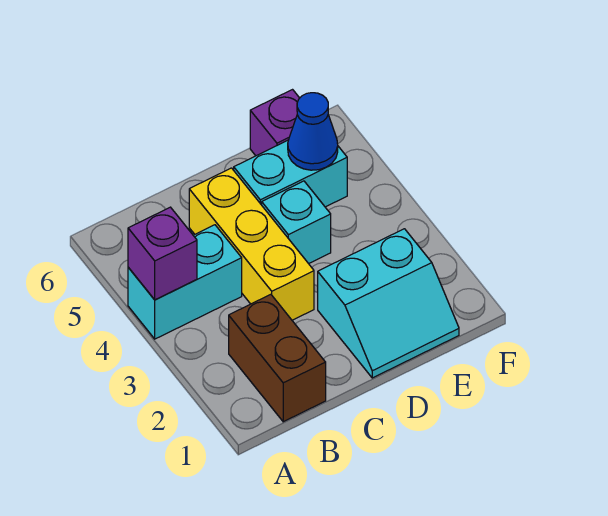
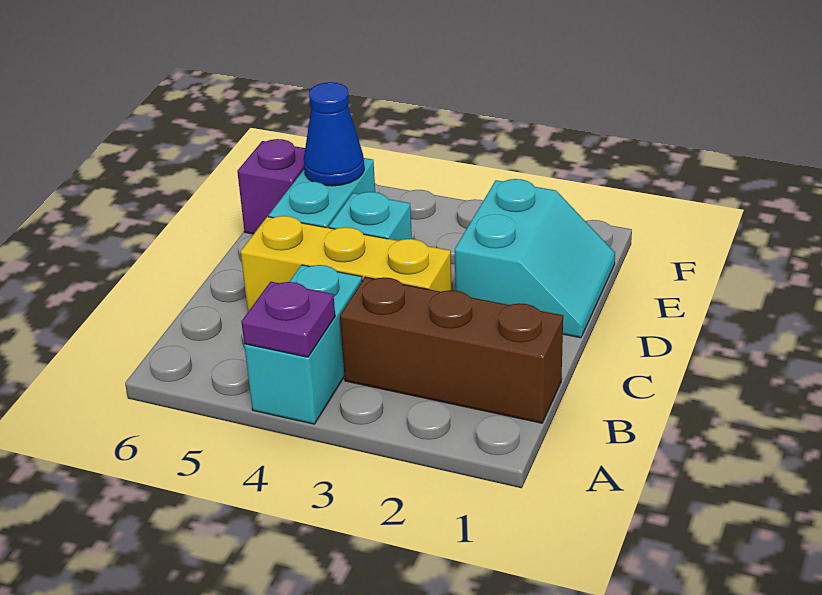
purple 1x1 brick [128,207,197,300] -> purple 1x1 plate [241,282,335,357]
brown 1x2 brick [229,294,326,422] -> brown 1x3 brick [340,277,563,423]

